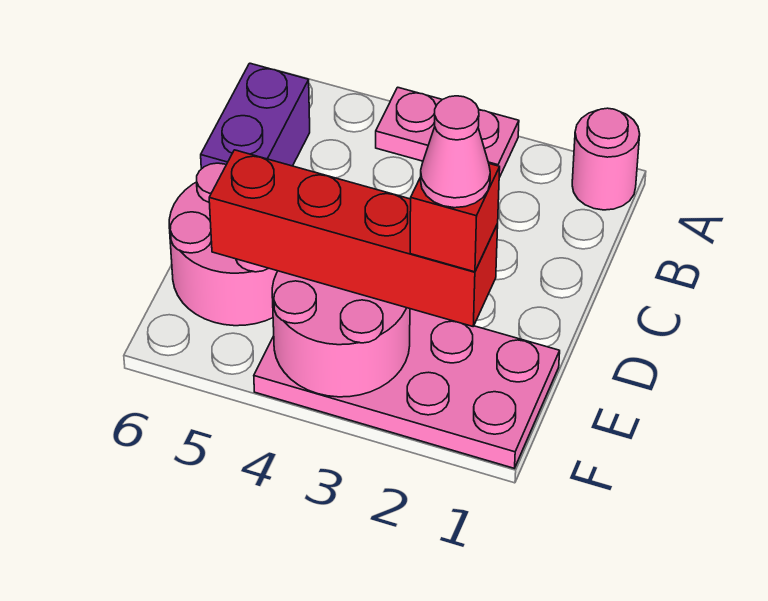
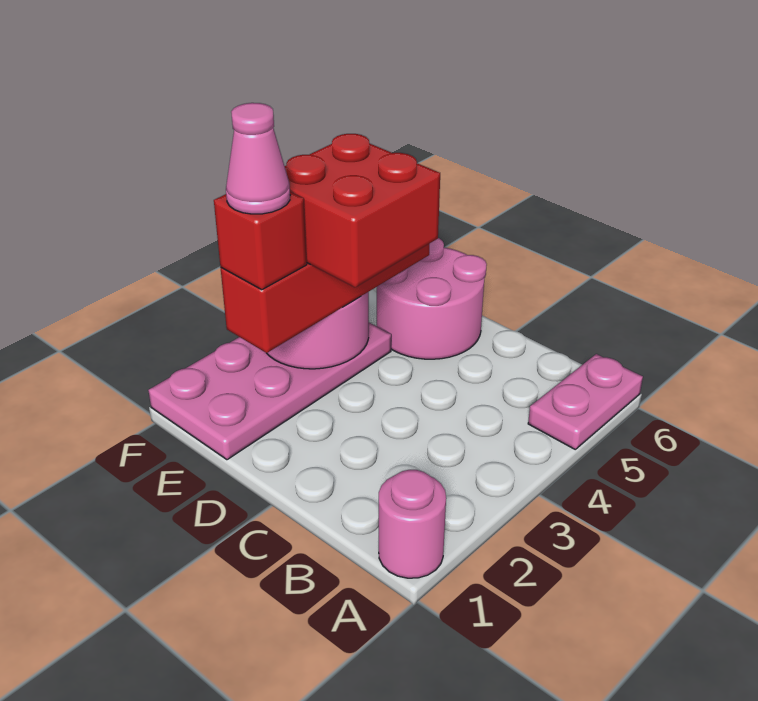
pink 1x2 plate [376,87,519,177] -> pink 1x2 plate moved to [528,354,643,449]
purple 1x2 brick [201,63,310,169] -> none
none -> red 2x2 brick [285,134,440,287]

